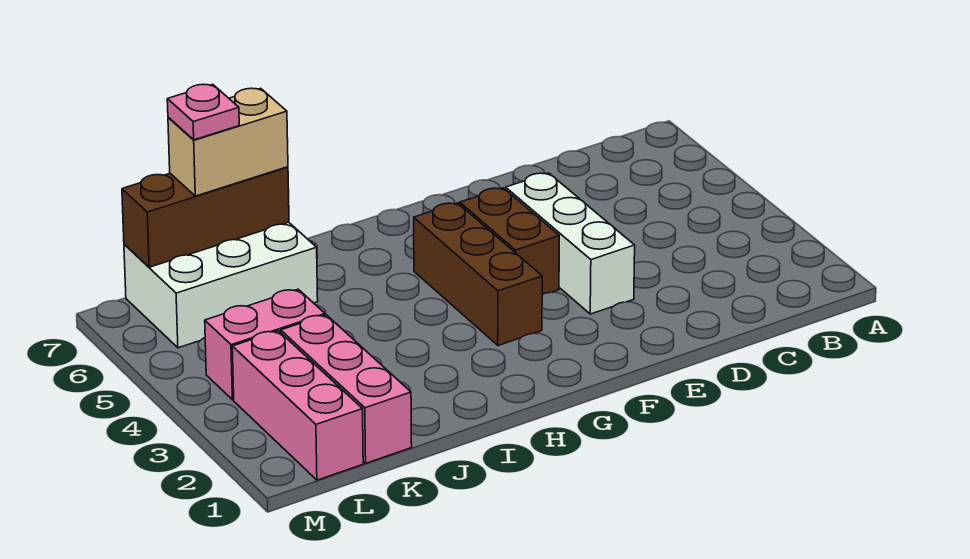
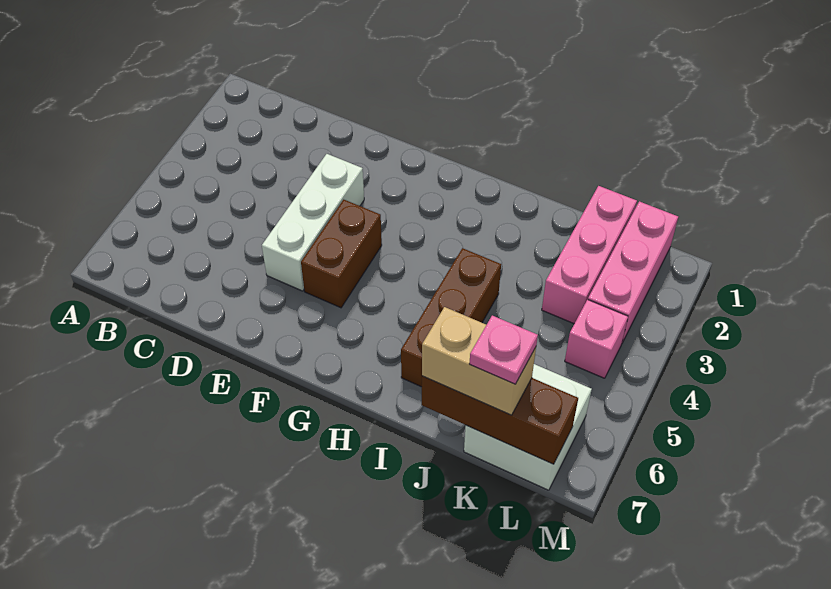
brown 1x3 brick [414,203,542,345] -> brown 1x3 brick moved to [401,248,501,387]
white 2x3 brick [124,222,318,348] -> white 2x2 brick [464,364,592,490]
pink 1x2 brick [205,289,325,400] -> pink 1x1 brick [565,300,628,378]

